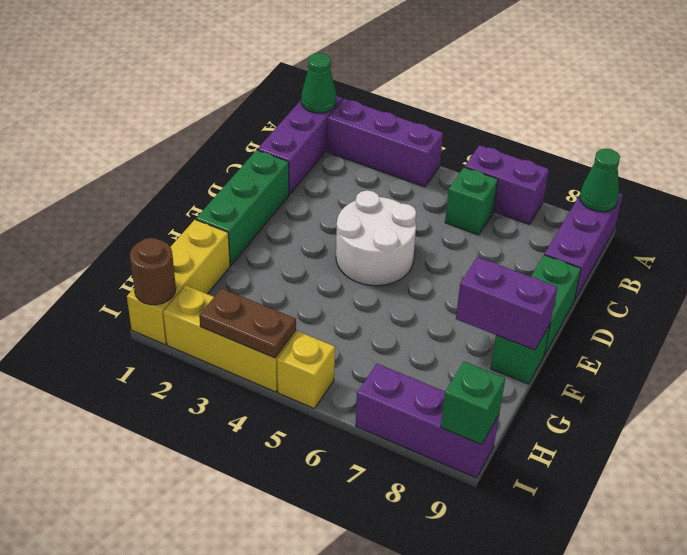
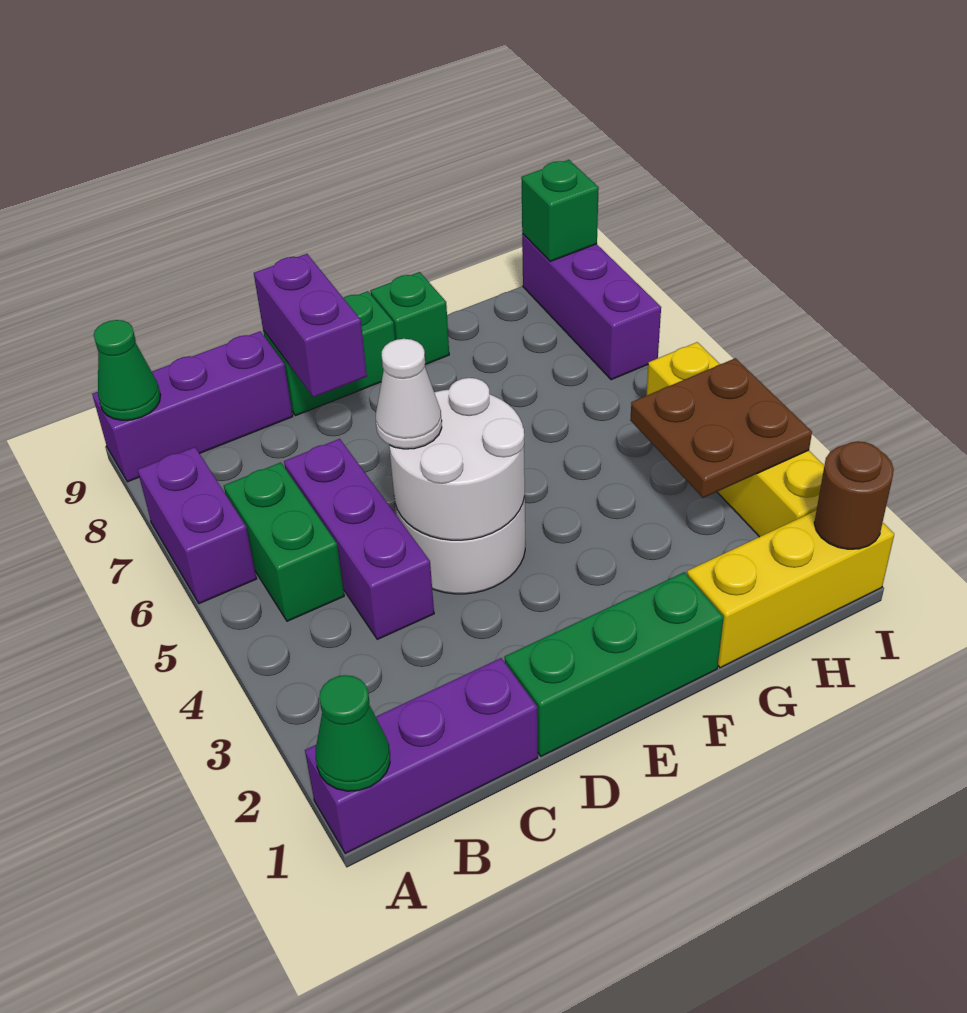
purple 1x3 brick [327,99,443,187] -> purple 1x3 brick moved to [284,439,434,639]
green 1x1 brick [445,167,498,235] -> green 1x2 brick [224,462,344,621]
none -> white 2x2 round brick [389,378,525,540]
none -> white 1x1 cone [376,339,442,449]
purple 1x2 brick [456,257,557,350] -> purple 1x2 brick moved to [254,254,367,398]
brown 1x2 plate [199,288,296,358] -> brown 2x2 plate [630,358,812,498]

